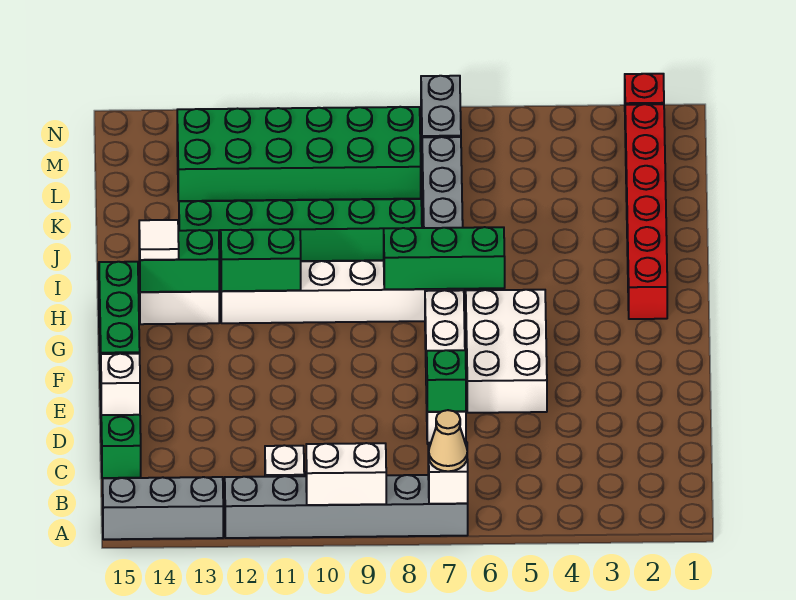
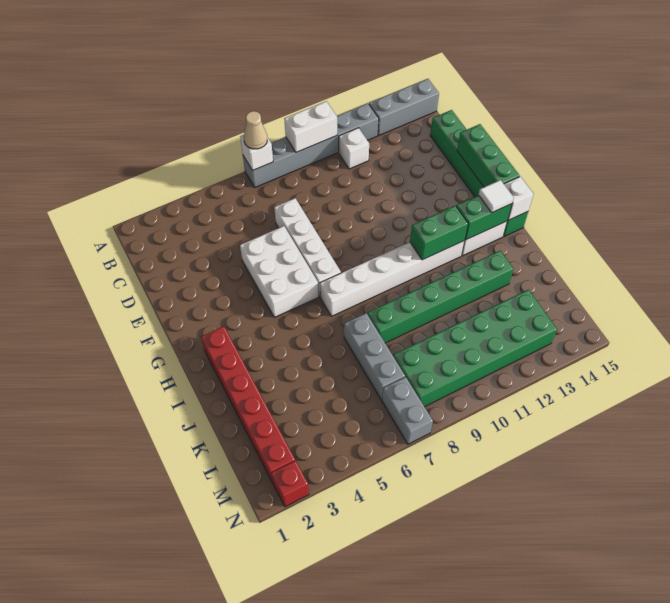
green 1x1 brick [427,350,466,412] -> none
white 1x1 brick [101,354,140,415] -> white 1x1 brick moved to [504,177,534,220]
green 1x3 brick [383,227,505,289] -> none

